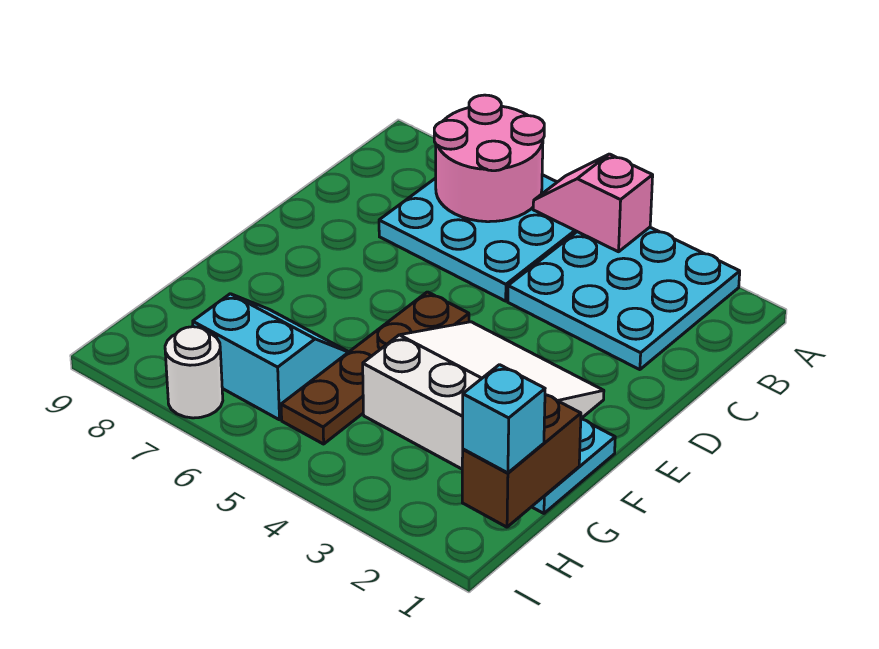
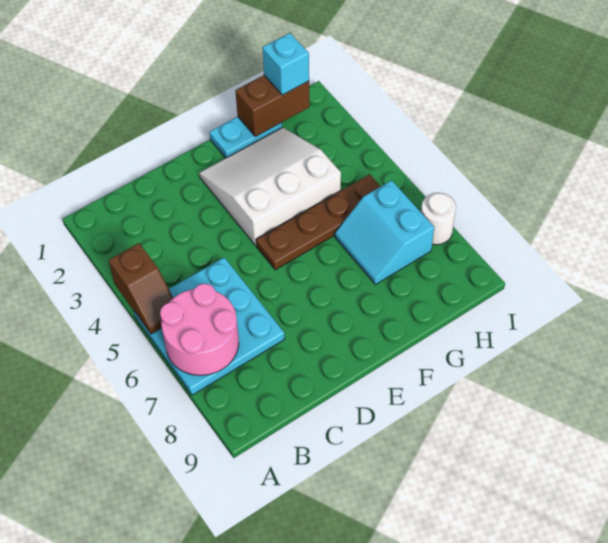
cyan 3x3 plate [508,227,740,370] -> none
pink 1x2 slope [533,154,653,252] -> brown 1x2 slope [109,243,173,334]
white 3x3 slope [363,322,604,469] -> white 3x3 slope turned to [199,127,341,246]

